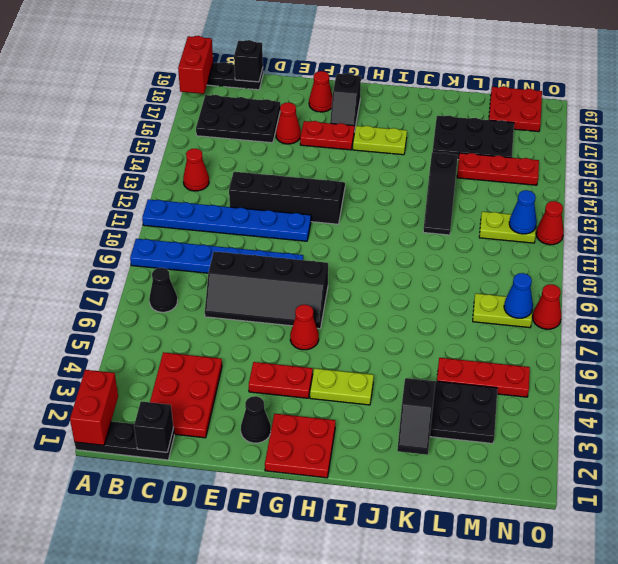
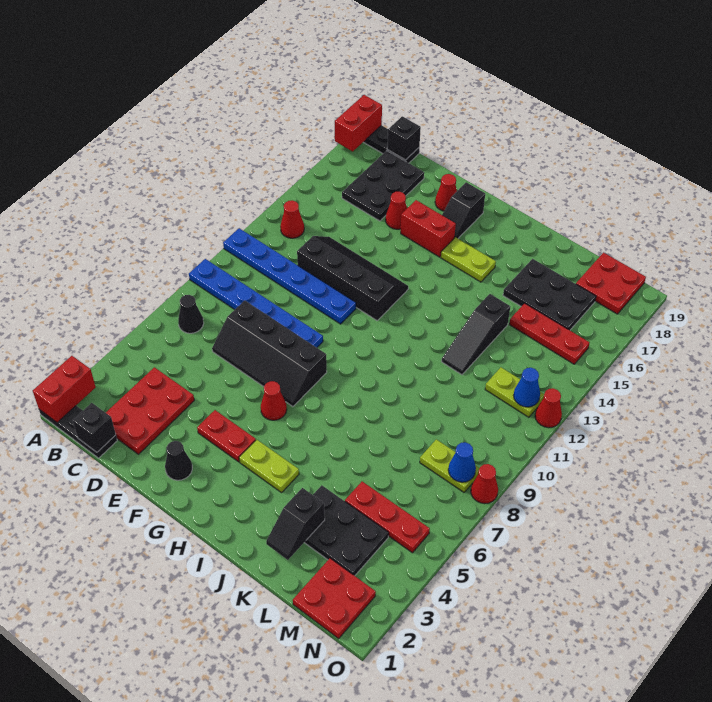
black 2x3 plate [196,95,280,143] -> black 2x3 plate turned to [342,151,424,221]
red 1x2 plate [300,121,355,150] -> red 1x2 brick [401,200,456,257]
red 2x2 plate [265,414,335,478] -> red 2x2 plate moved to [293,558,376,639]

